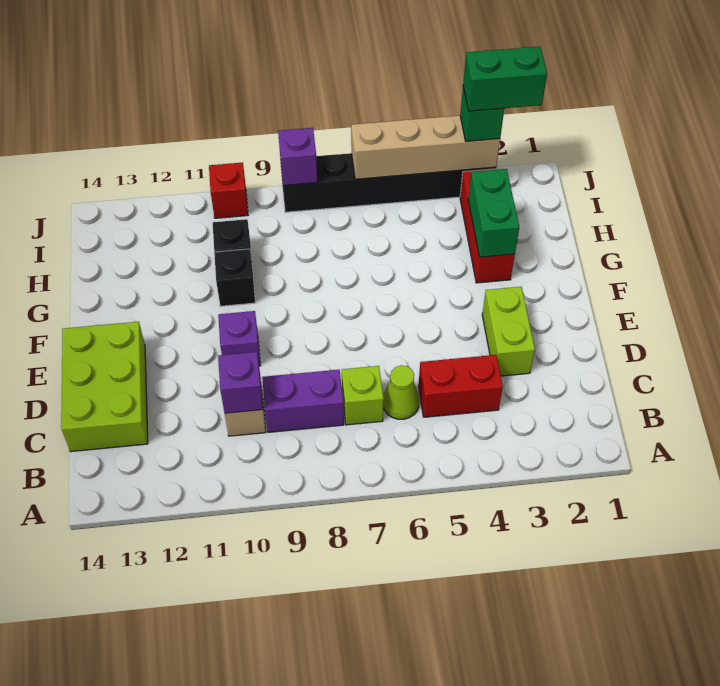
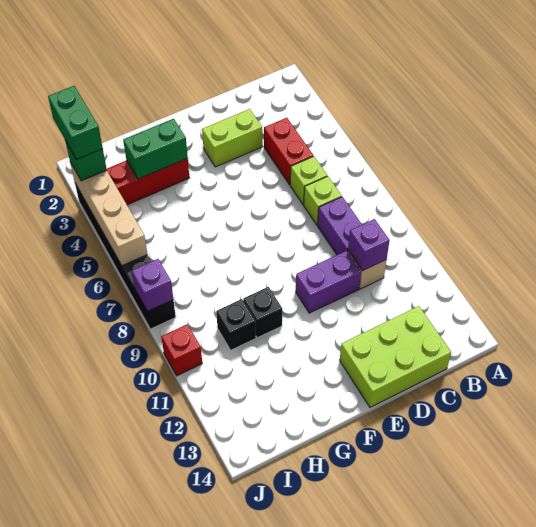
lime 1x1 cone [383,365,419,419] -> lime 1x1 brick [290,156,327,205]
purple 1x1 brick [218,311,260,366] -> purple 1x2 brick [296,251,361,313]

